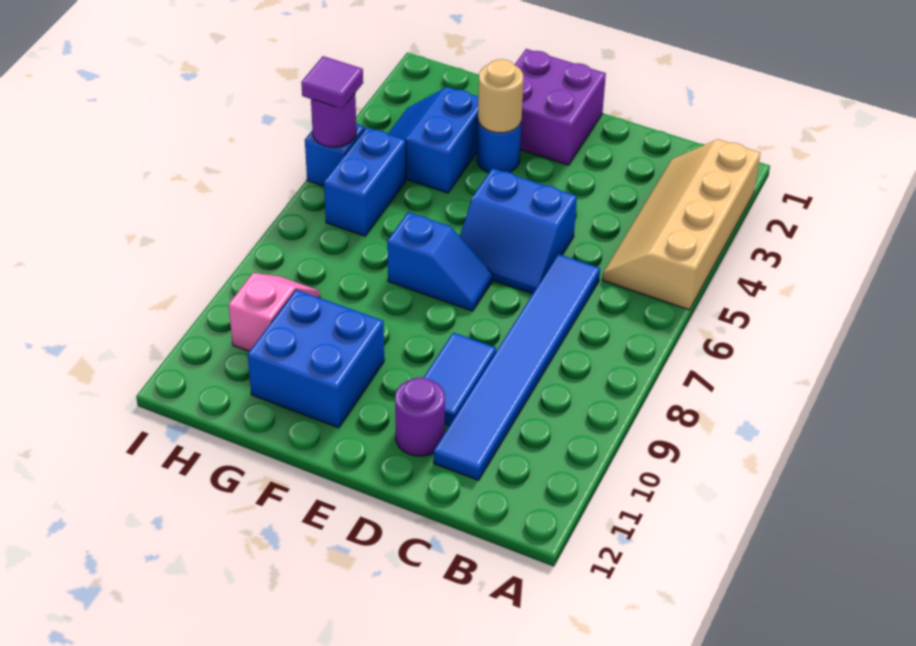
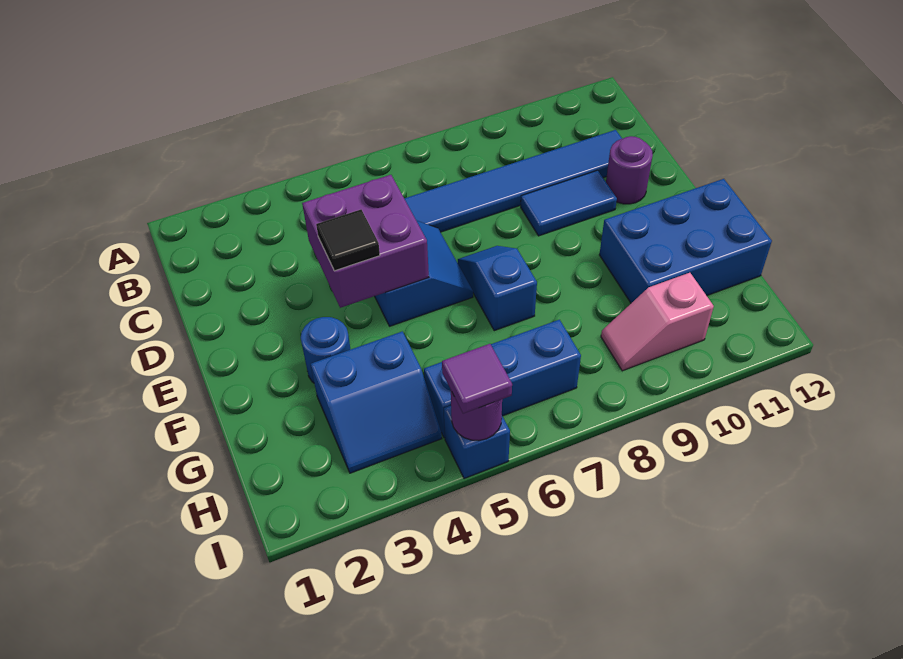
tan 2x4 slope [602,139,760,310] -> none
purple 2x2 brick [515,49,606,165] -> purple 2x2 brick moved to [302,175,429,308]
none -> black 1x1 tile [316,210,380,271]
tan 1x1 round brick [478,59,523,133] -> none
blue 2x2 brick [248,290,384,428] -> blue 2x3 brick [599,179,772,303]
blue 1x2 brick [324,127,406,236] -> blue 1x3 brick [424,320,581,438]

